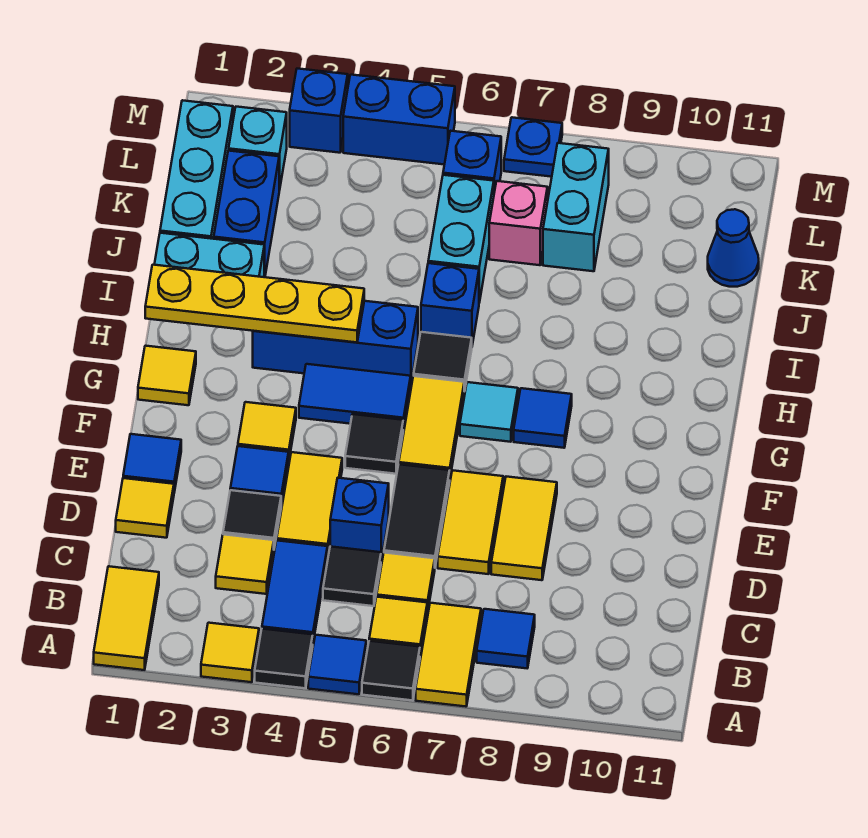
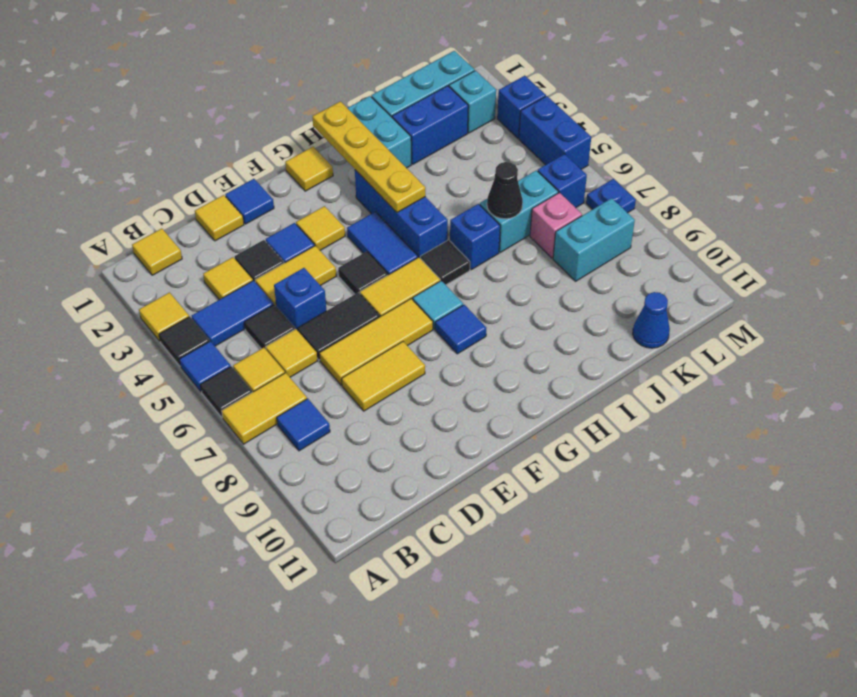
yellow 1x2 tile [94,566,159,670] -> yellow 1x1 tile [132,229,182,275]
yellow 1x2 tile [438,470,503,574] -> yellow 1x3 tile [319,299,433,385]
none -> black 1x1 cone [487,162,523,219]

